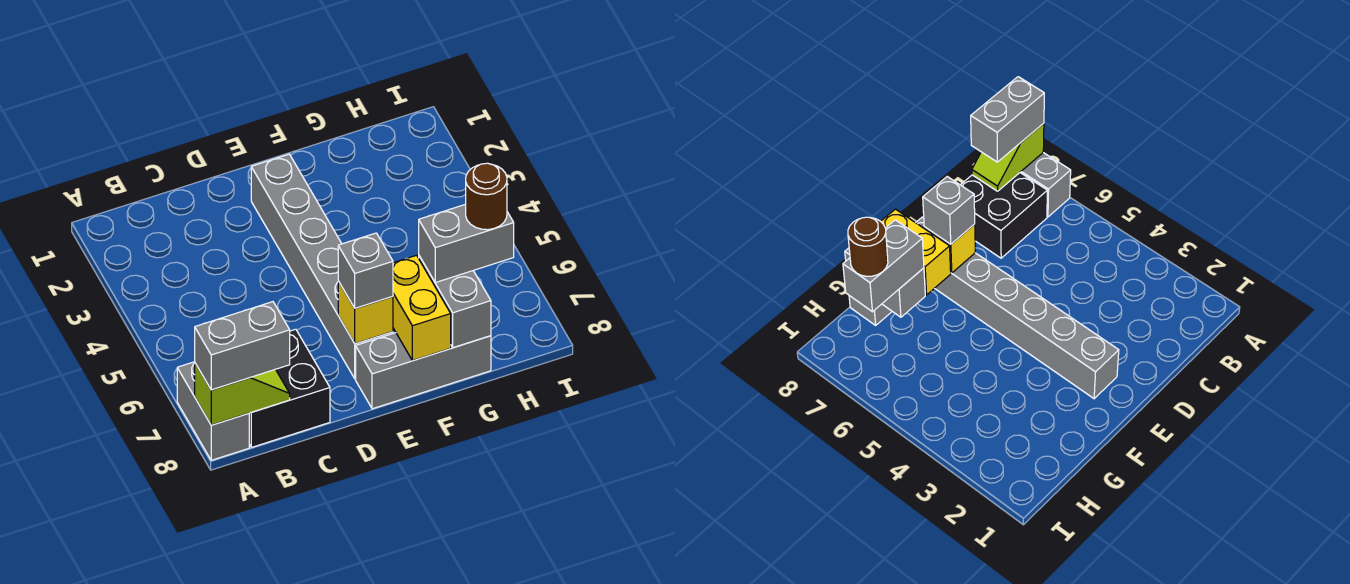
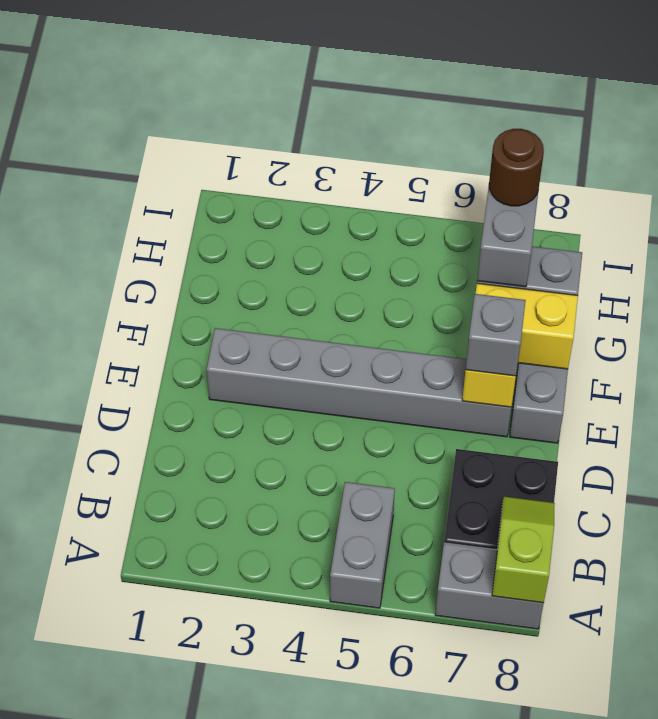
grey 1x2 brick [195,302,290,390] -> grey 1x2 brick moved to [330,482,395,608]

